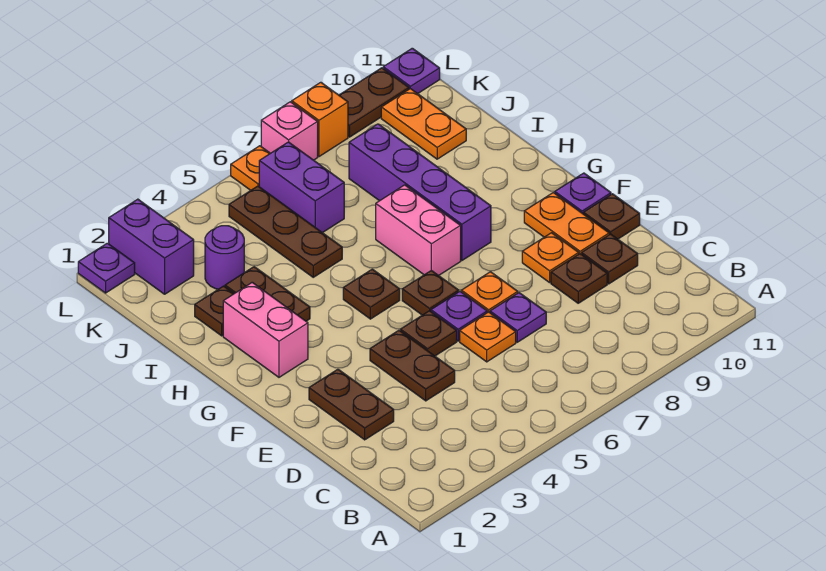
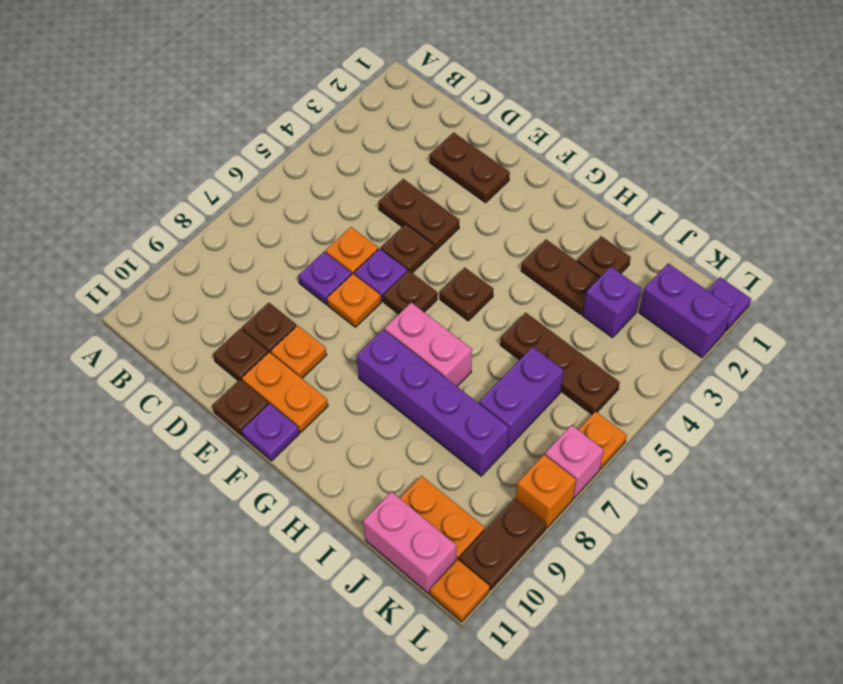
pink 1x2 brick [223,282,308,377] -> pink 1x2 brick moved to [363,492,456,594]
purple 1x1 round brick [205,226,244,289] -> purple 1x1 brick [583,267,641,338]
purple 1x2 brick [259,142,344,233] -> purple 1x2 brick turned to [479,347,564,447]
purple 1x1 plate [383,48,440,94] -> orange 1x1 plate [430,560,490,622]

